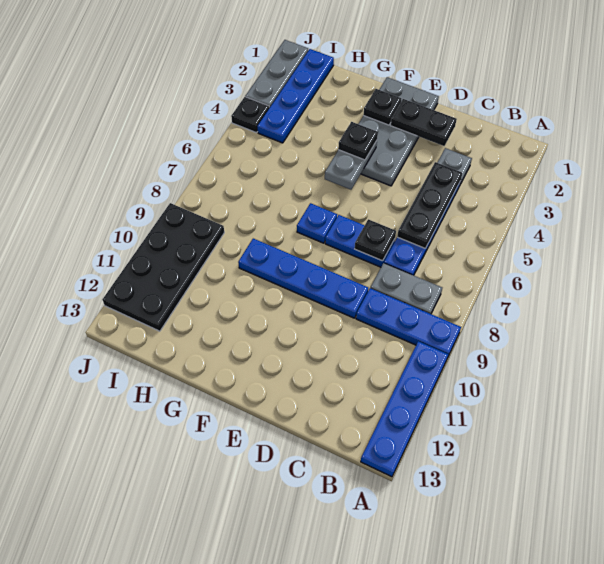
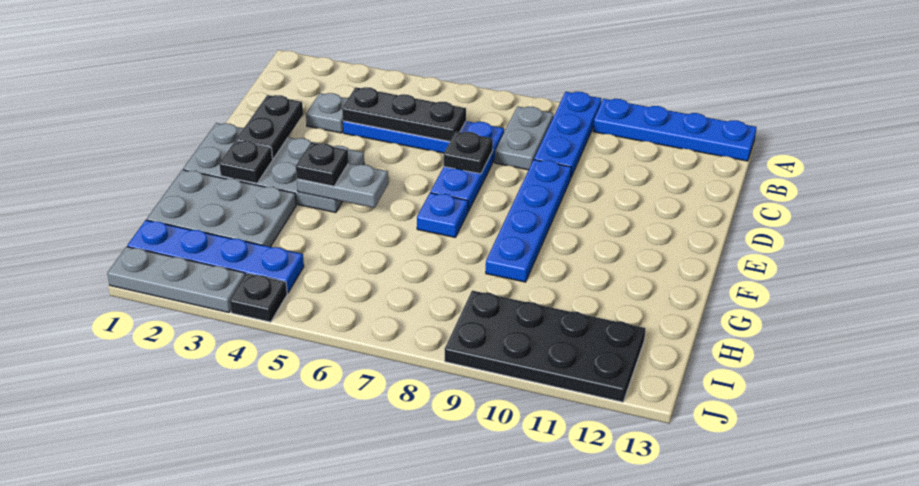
none -> grey 2x3 plate [147,170,296,247]

